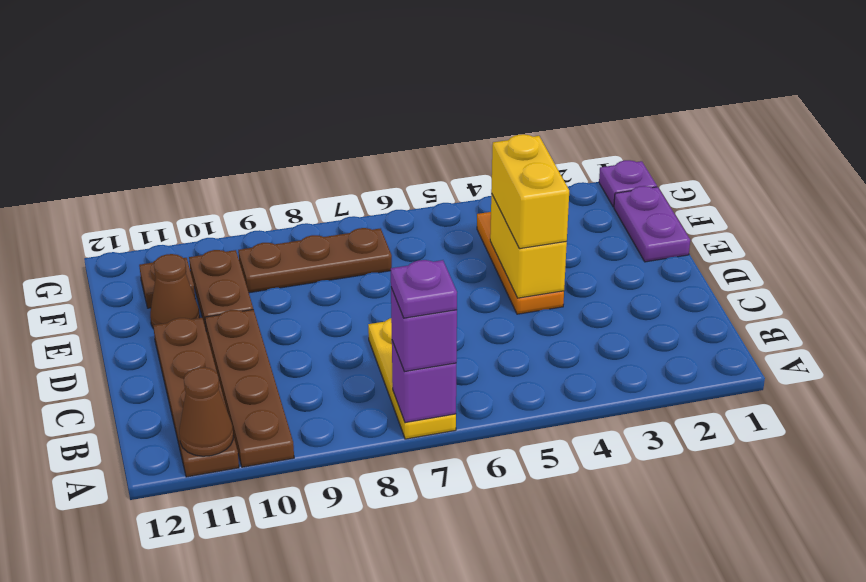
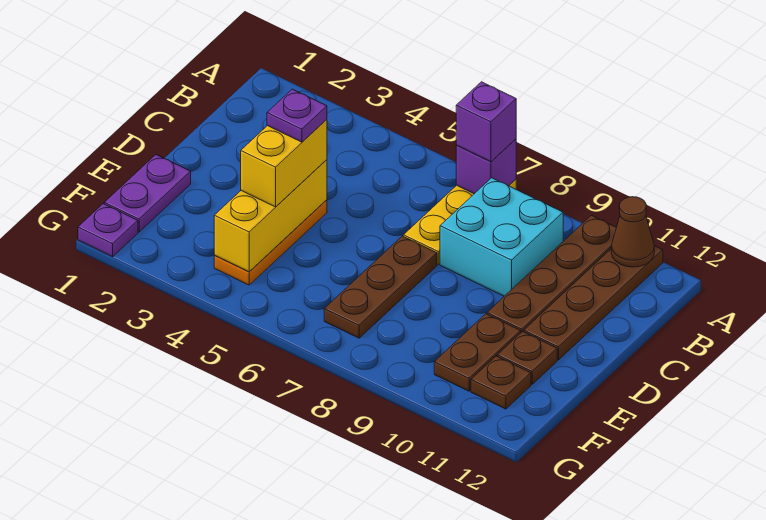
purple 1x1 plate [391,260,457,318] -> purple 1x1 plate moved to [267,89,327,142]
none -> cyan 2x2 brick [440,178,563,296]
yellow 1x2 brick [490,193,567,298] -> yellow 1x3 brick [214,160,327,272]
brown 1x1 cone [150,254,200,329] -> brown 1x1 plate [497,332,557,384]
brown 1x3 plate [238,228,392,293] -> brown 1x3 plate turned to [324,236,437,338]

